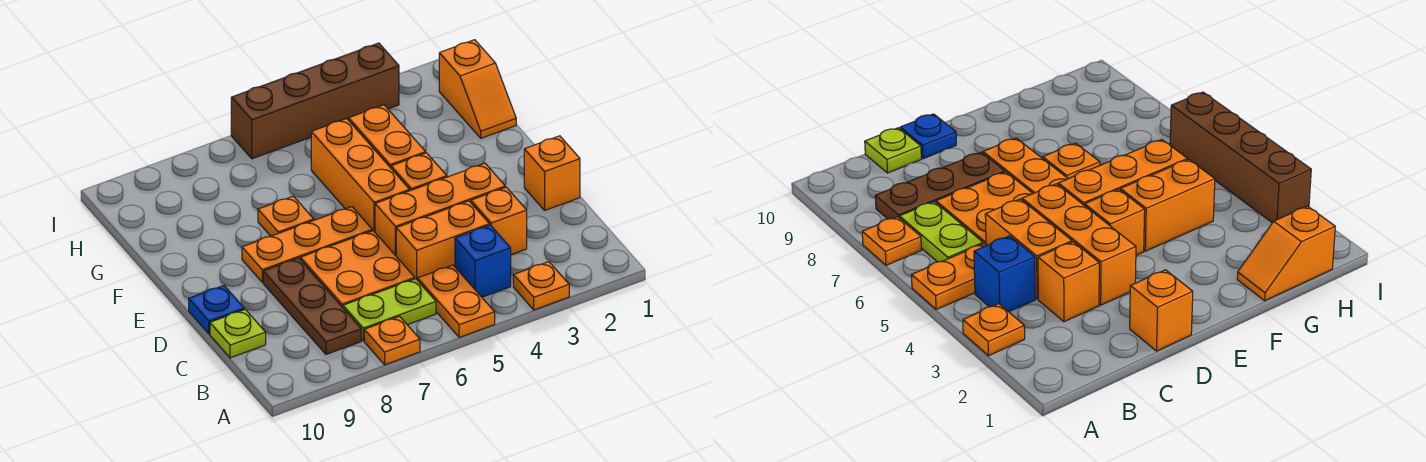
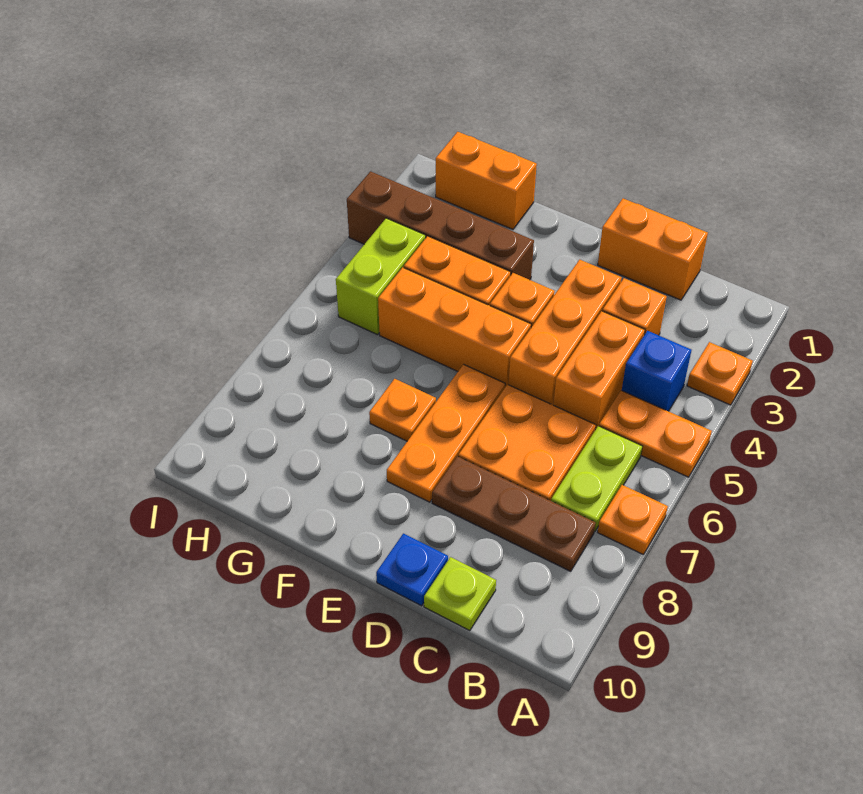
orange 1x1 brick [524,136,580,210] -> orange 1x2 brick [598,198,708,300]
orange 1x2 slope [439,40,516,138] -> orange 1x2 brick [436,132,537,229]
none -> lime 1x2 brick [336,218,426,335]
brown 1x4 brick [231,43,399,159] -> brown 1x4 brick turned to [347,171,534,280]

